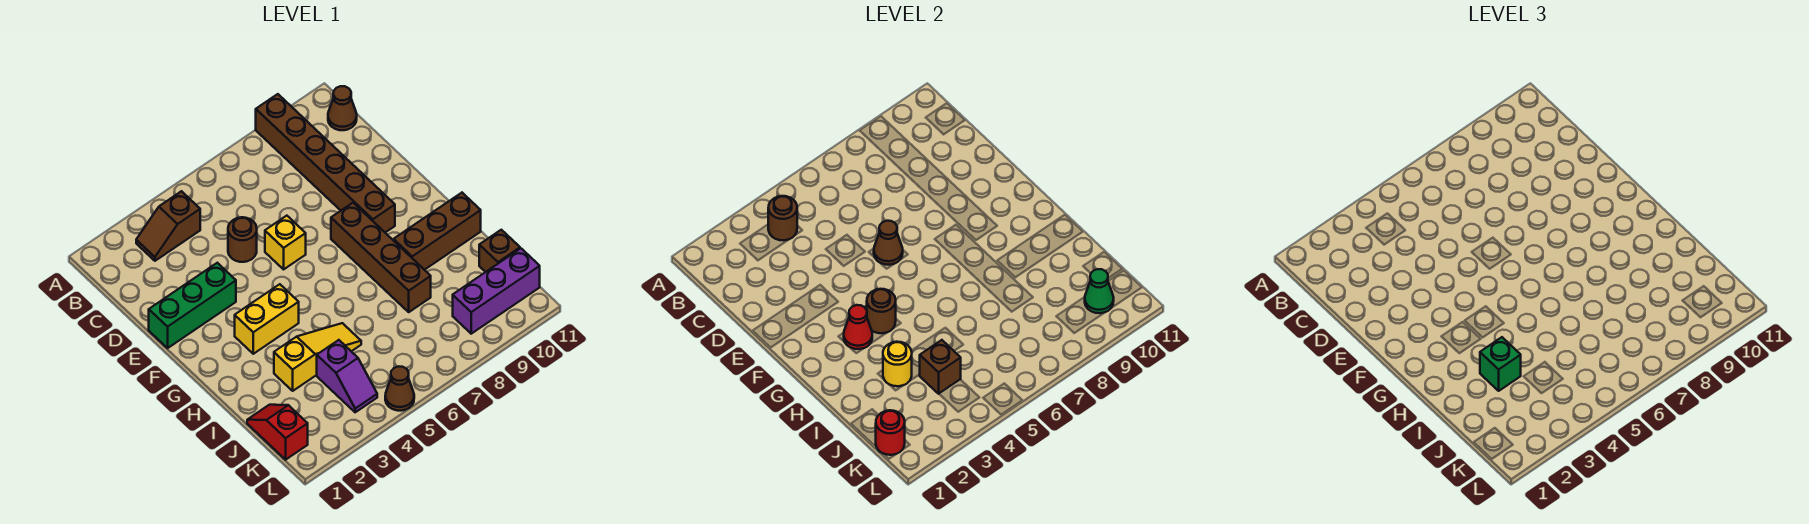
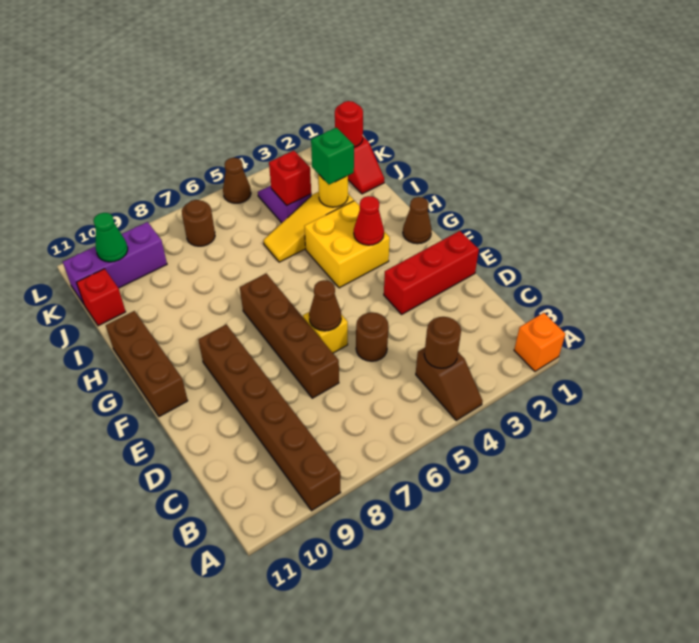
none -> orange 1x1 brick [514,313,565,371]
brown 1x2 slope [136,191,200,261] -> brown 1x2 slope turned to [416,348,482,420]
brown 1x1 cone [328,86,357,130] -> brown 1x1 cone moved to [403,197,432,244]
green 1x3 brick [149,263,236,348] -> red 1x3 brick [384,231,479,314]
brown 1x4 brick [331,203,431,312] -> brown 1x4 brick moved to [240,274,339,398]
yellow 1x2 brick [235,284,299,354] -> yellow 2x2 brick [304,201,390,288]
brown 1x1 round brick [867,289,896,333] -> brown 1x1 round brick moved to [182,200,215,246]
brown 1x3 brick [394,193,481,270] -> brown 1x3 brick turned to [106,311,188,417]
brown 1x1 brick [919,340,961,394] -> red 1x1 brick [269,151,311,206]
brown 1x1 brick [479,230,520,272] -> red 1x1 brick [76,269,126,326]

